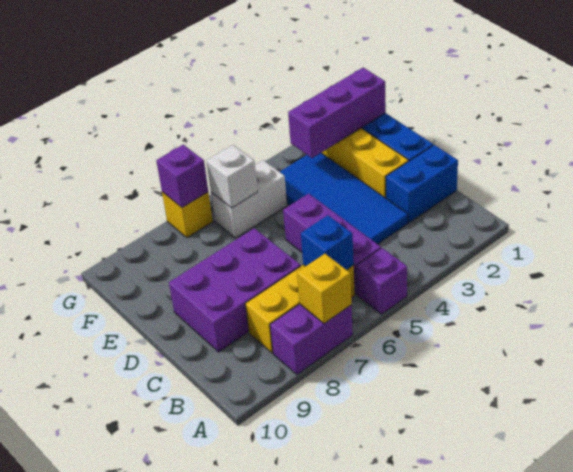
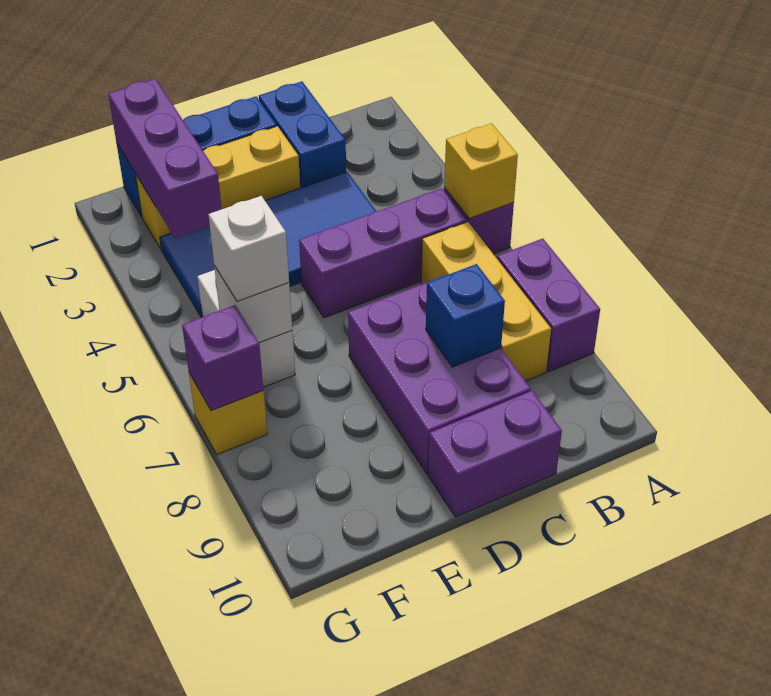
yellow 1x1 brick [297,254,351,324] -> yellow 1x1 brick moved to [444,123,518,219]
blue 1x1 brick [301,215,354,270] -> blue 1x1 brick moved to [426,264,505,367]
none -> purple 1x2 brick [428,391,562,517]
none -> white 1x1 brick [208,196,289,301]

